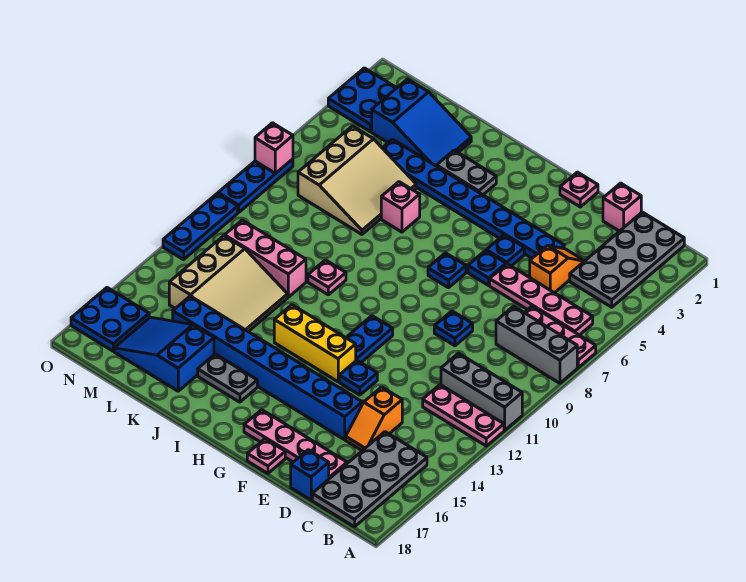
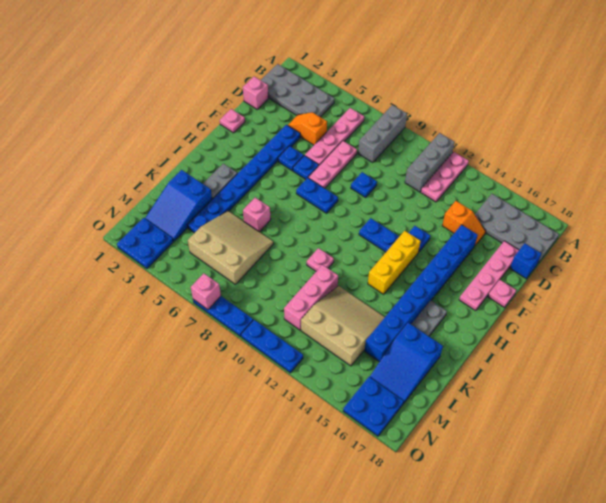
pink 1x3 plate [524,306,596,367] -> pink 1x3 plate moved to [308,141,357,188]
blue 1x1 plate [428,253,466,288] -> blue 1x2 plate [296,178,338,213]
blue 2x3 slope [372,79,471,166] -> blue 2x3 slope turned to [145,170,212,241]

